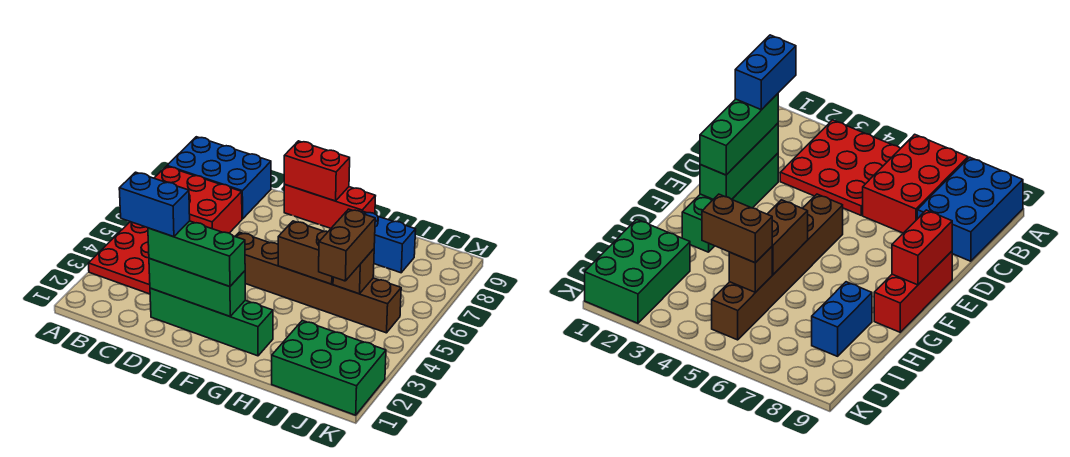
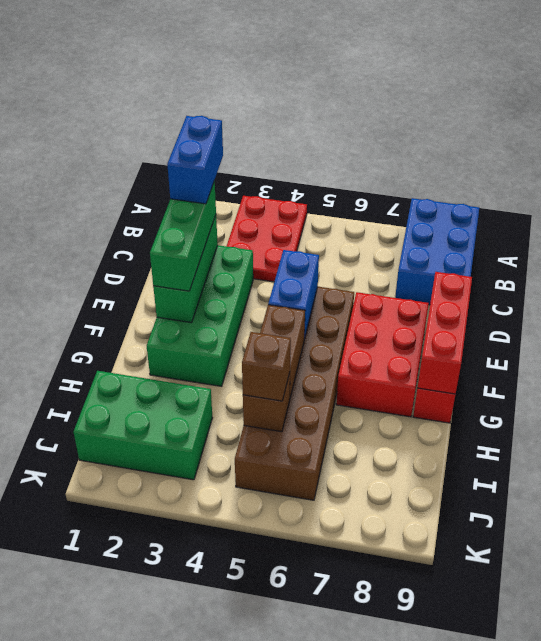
red 3x3 plate [88,222,150,294] -> red 2x3 plate [227,196,307,282]
red 2x3 brick [154,166,242,233] -> red 2x3 brick moved to [336,292,429,417]
green 1x4 brick [150,288,273,356] -> green 2x4 brick [147,245,253,386]
brown 1x6 brick [235,232,401,333] -> brown 2x6 brick [235,287,354,500]
red 1x2 brick [284,141,350,201] -> red 1x3 brick [418,272,472,394]
blue 1x2 brick [362,212,416,273] -> blue 1x2 brick moved to [268,250,319,340]
green 2x3 brick [272,321,386,415] -> green 2x3 brick turned to [74,371,212,480]
brown 1x2 brick [319,209,375,281] -> brown 1x1 brick [242,332,291,401]

